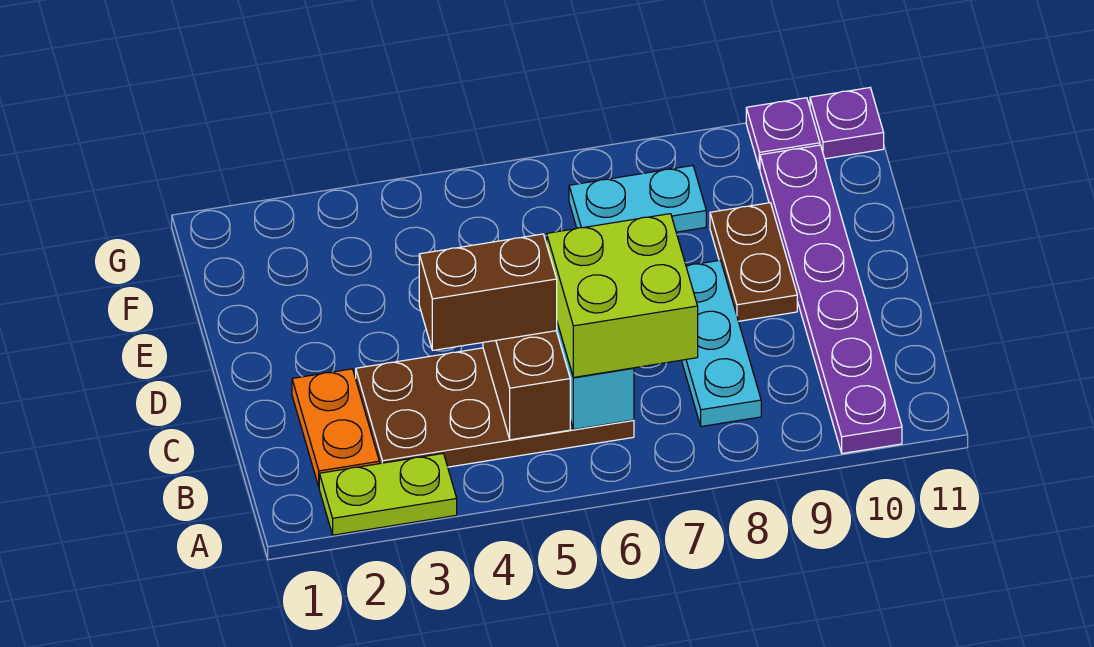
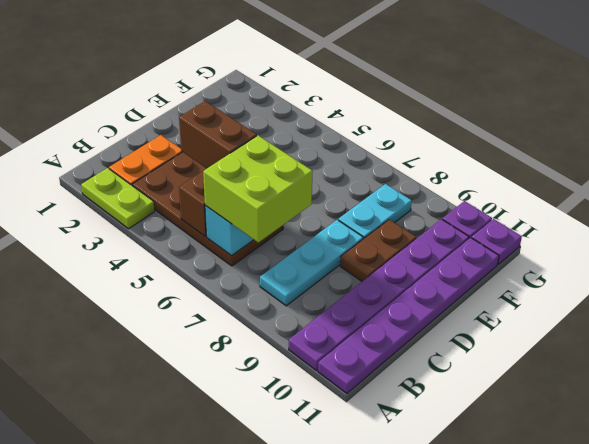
none -> purple 1x6 plate [318,238,499,393]
cyan 1x2 plate [569,166,706,232] -> cyan 1x2 plate turned to [338,184,412,239]

